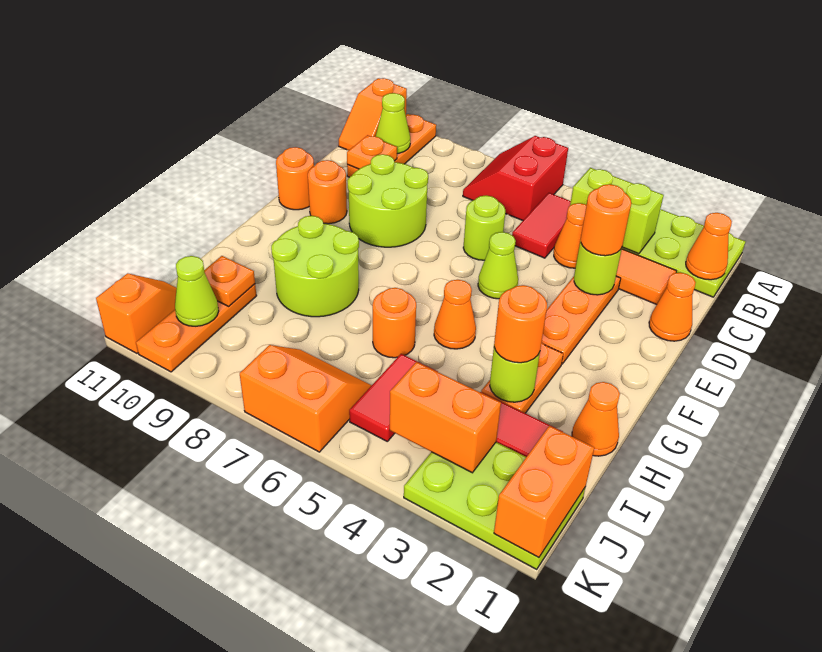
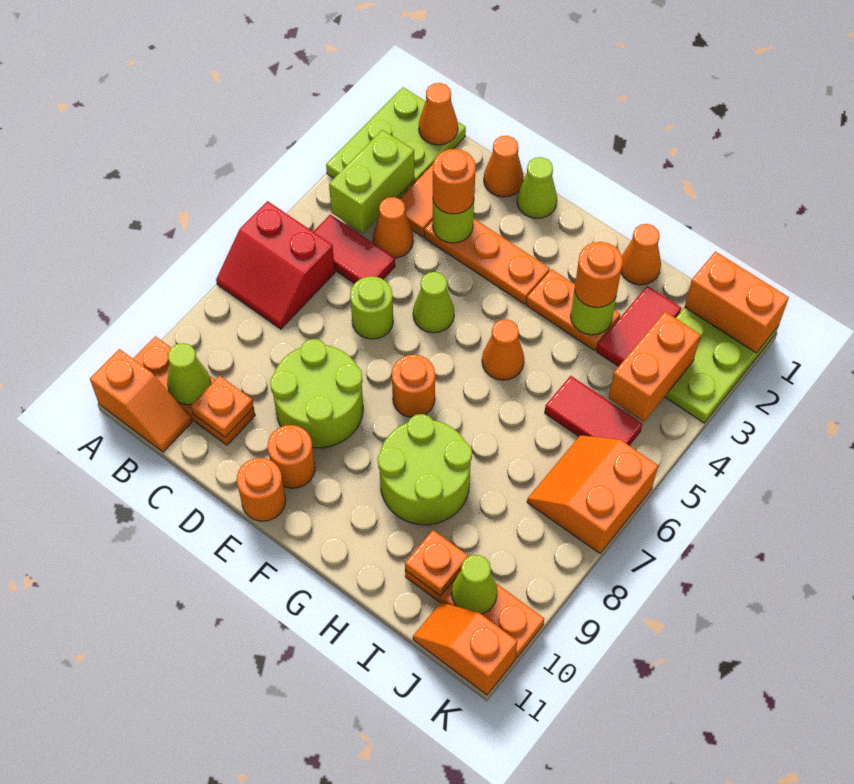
none -> lime 1x1 cone [517,157,557,218]
orange 1x1 round brick [373,288,416,358] -> orange 1x1 round brick moved to [392,355,435,417]

